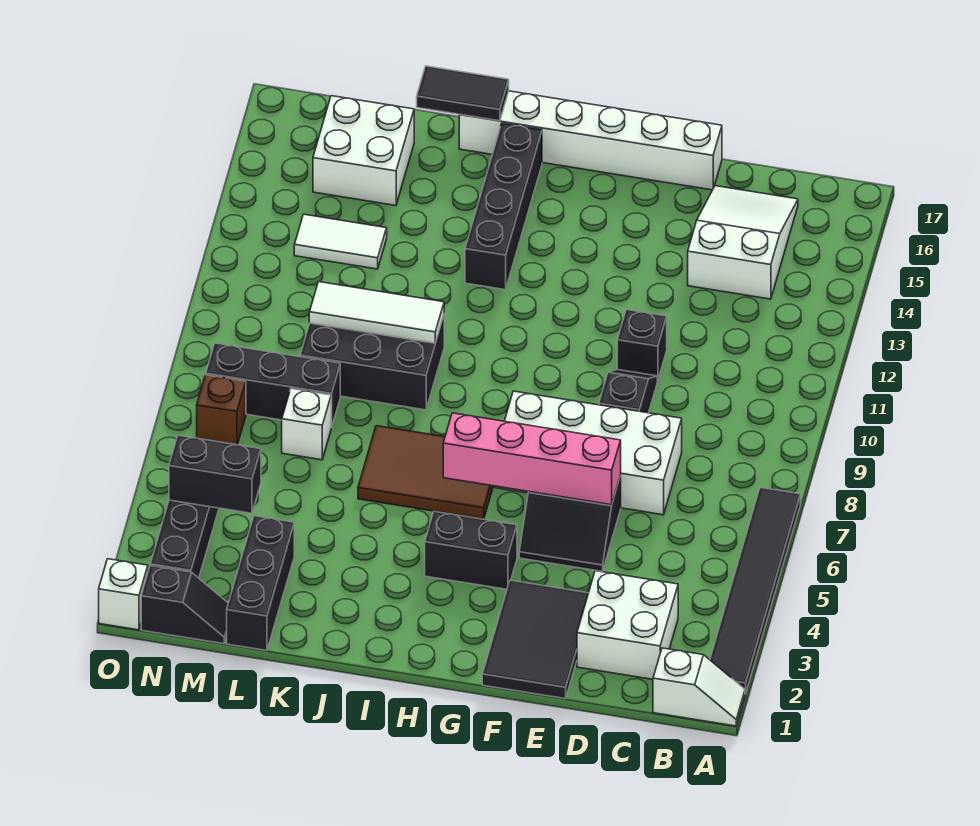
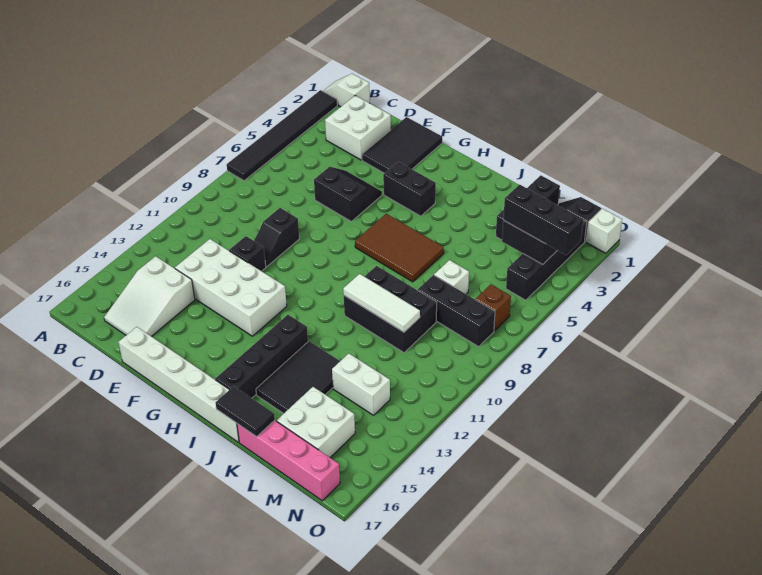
white 2x4 brick [495,391,682,515] -> white 2x4 brick moved to [175,239,287,336]
pink 1x4 brick [443,413,621,505] -> pink 1x4 brick moved to [237,420,340,501]
none -> black 2x3 tile [256,341,340,414]
white 1x2 tile [294,214,387,269] -> white 1x2 brick [332,354,390,415]
none -> black 1x3 brick [503,185,583,255]

